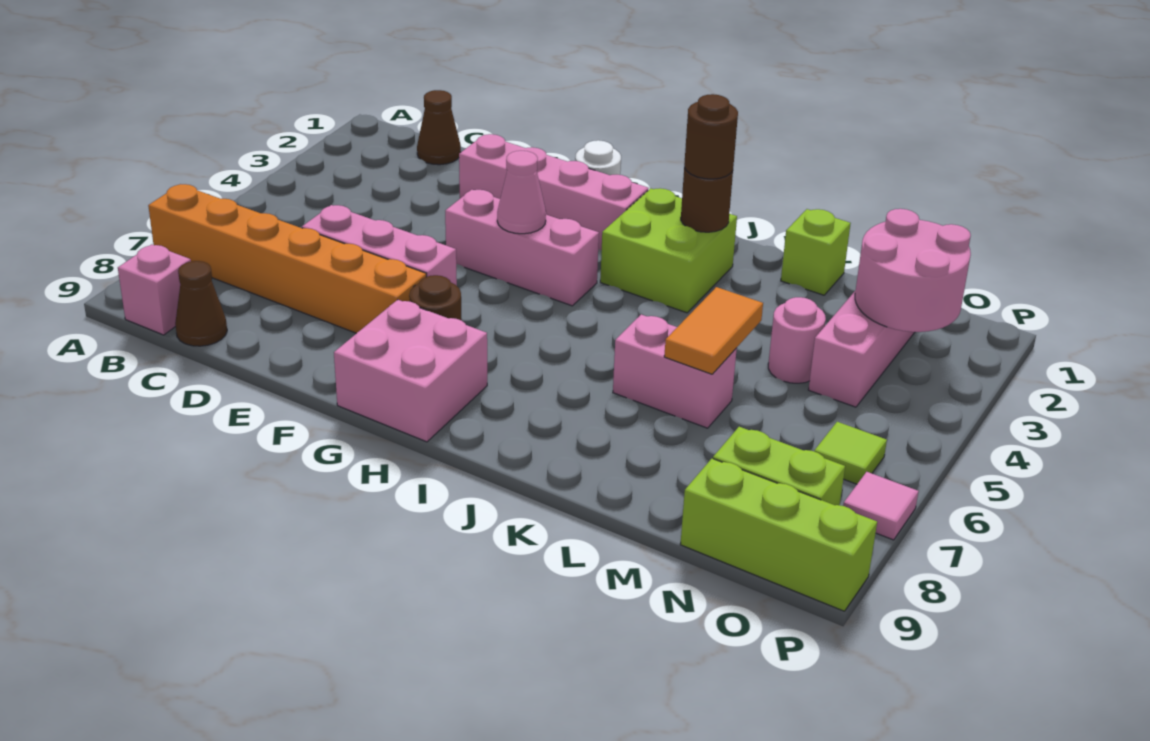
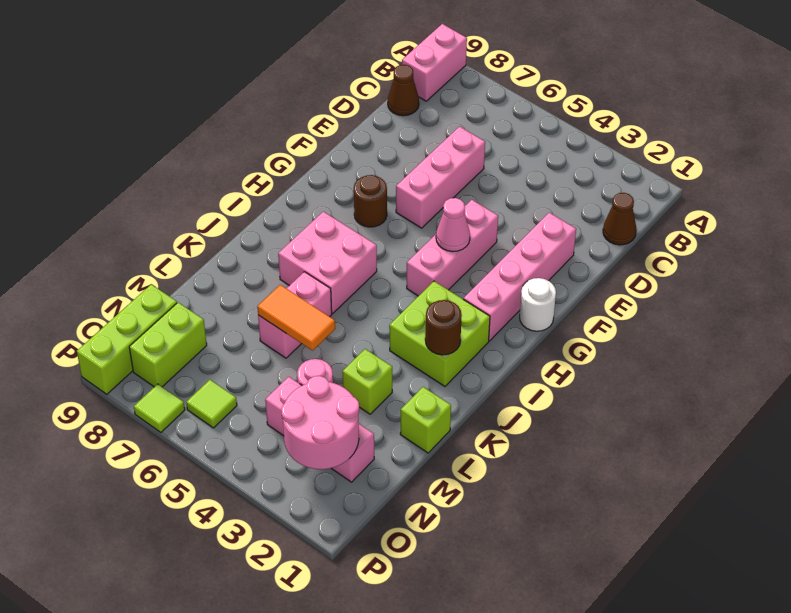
orange 1x6 brick [148,184,426,333] -> none
pink 1x1 brick [118,244,191,335] -> pink 1x2 brick [402,24,467,101]
pink 2x2 brick [334,300,487,442] -> pink 2x2 brick moved to [278,212,377,313]
brown 1x1 round brick [684,94,738,179] -> none
none -> lime 1x1 brick [343,349,392,414]
pink 1x1 tile [843,472,919,540] -> lime 1x1 tile [134,384,185,432]

